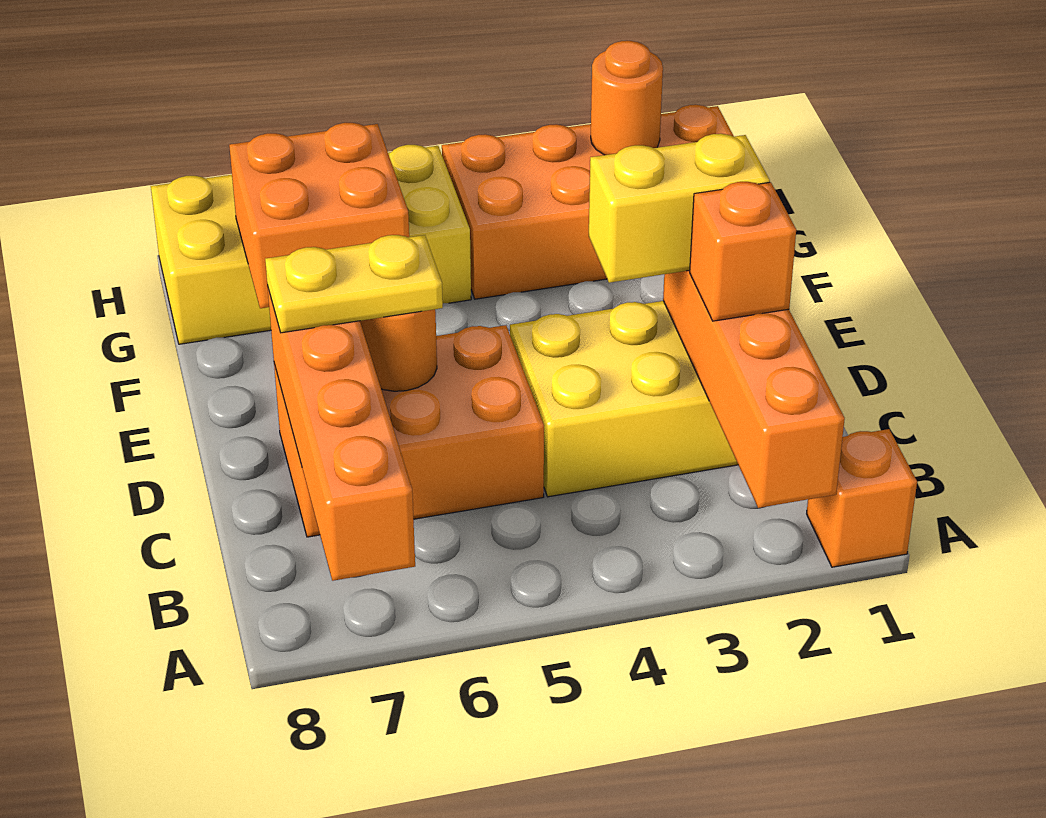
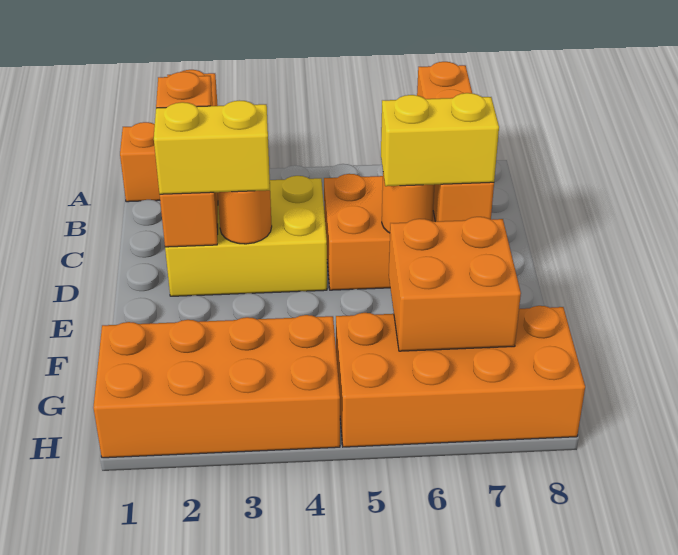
yellow 1x2 plate [265,235,443,333] -> yellow 1x2 brick [381,93,499,186]
yellow 2x4 brick [151,145,471,344] -> orange 2x4 brick [336,306,585,447]
orange 1x1 round brick [591,41,663,155] -> orange 1x1 round brick moved to [218,190,272,244]

